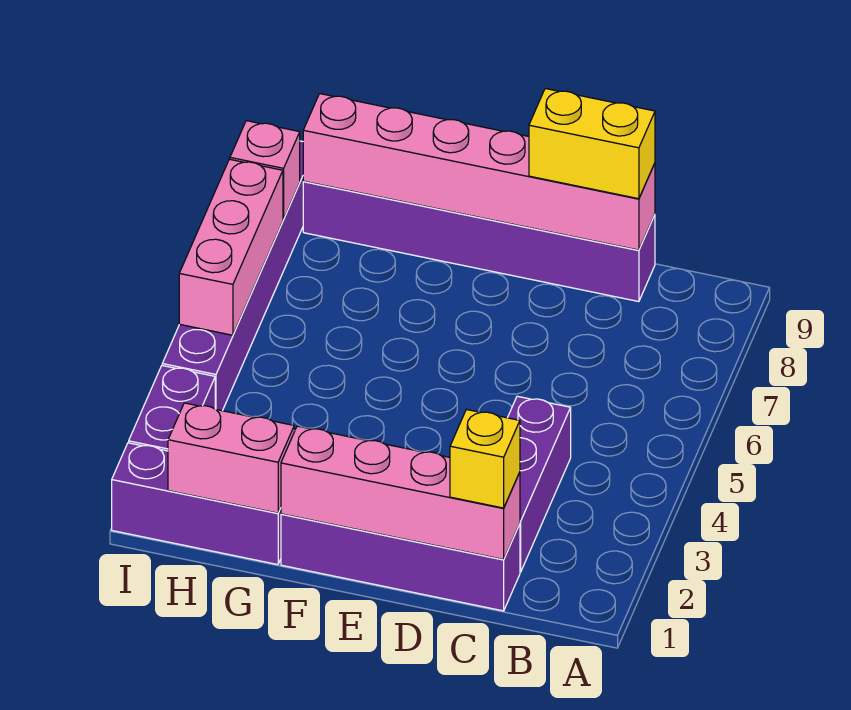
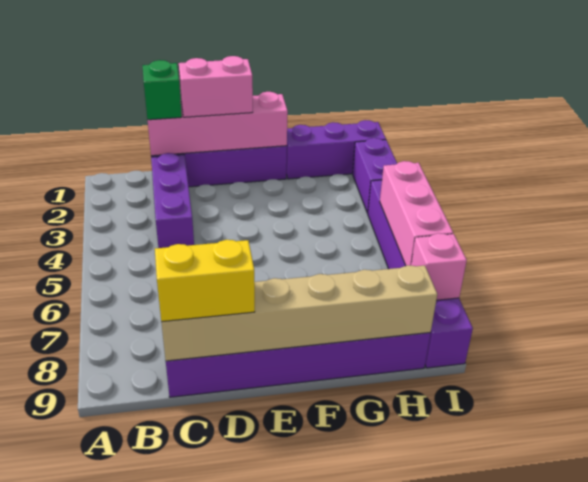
yellow 1x1 brick [450,409,520,508] -> green 1x1 brick [143,60,182,120]
pink 1x6 brick [303,94,655,250] -> tan 1x6 brick [161,265,437,361]
pink 1x2 brick [168,403,294,513] -> pink 1x2 brick moved to [179,56,253,117]

